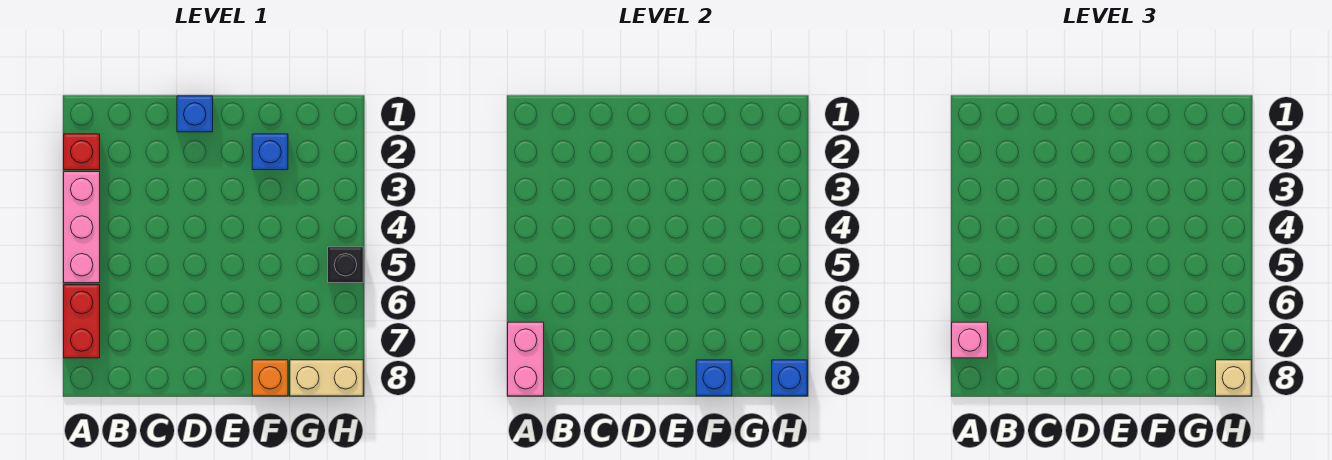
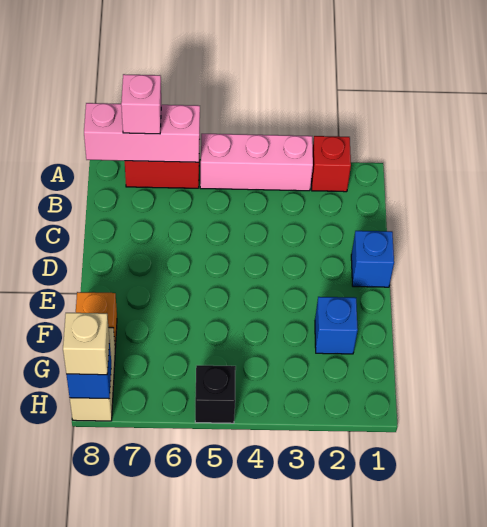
pink 1x2 brick [508,322,544,396] -> pink 1x3 brick [84,103,200,162]
blue 1x1 brick [696,360,732,396] -> none

